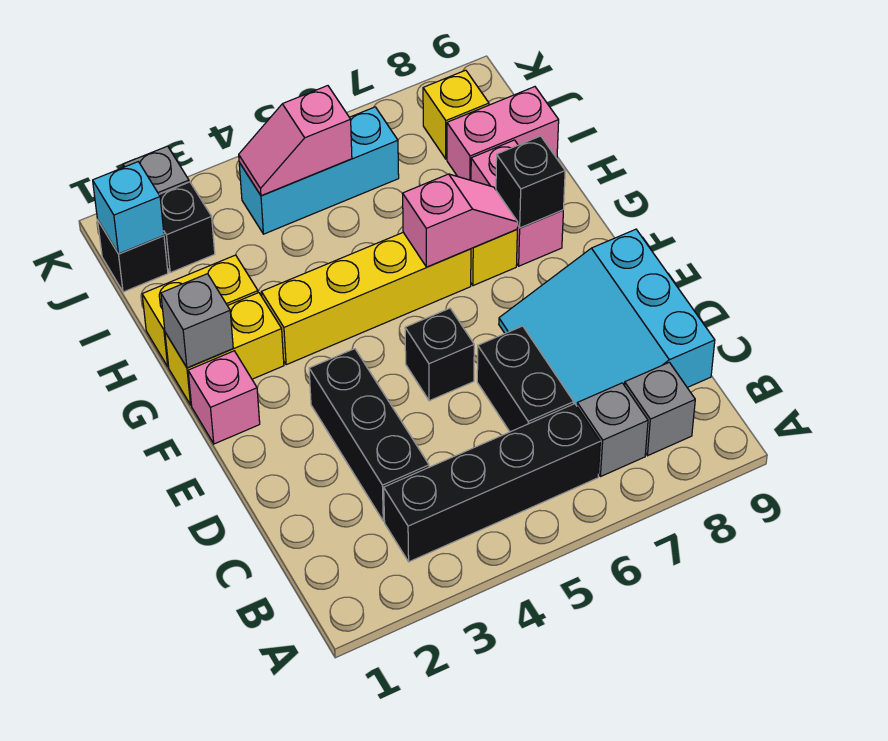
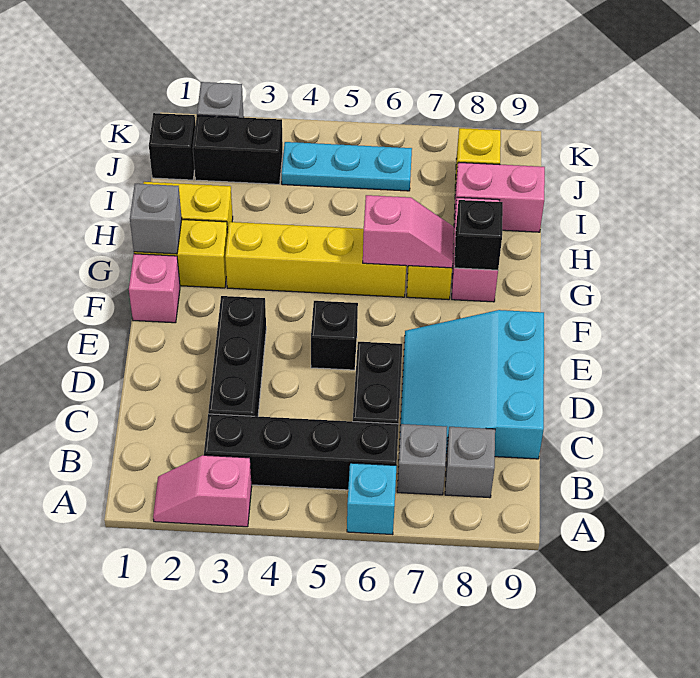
cyan 1x1 brick [93,162,164,254] -> cyan 1x1 brick moved to [347,463,396,535]
black 1x1 brick [159,182,215,273] -> black 1x2 brick [193,115,283,184]
cyan 1x3 brick [239,107,399,234] -> cyan 1x3 plate [282,142,412,191]
pink 1x2 slope [239,86,352,196] -> pink 1x2 slope moved to [153,455,252,527]

